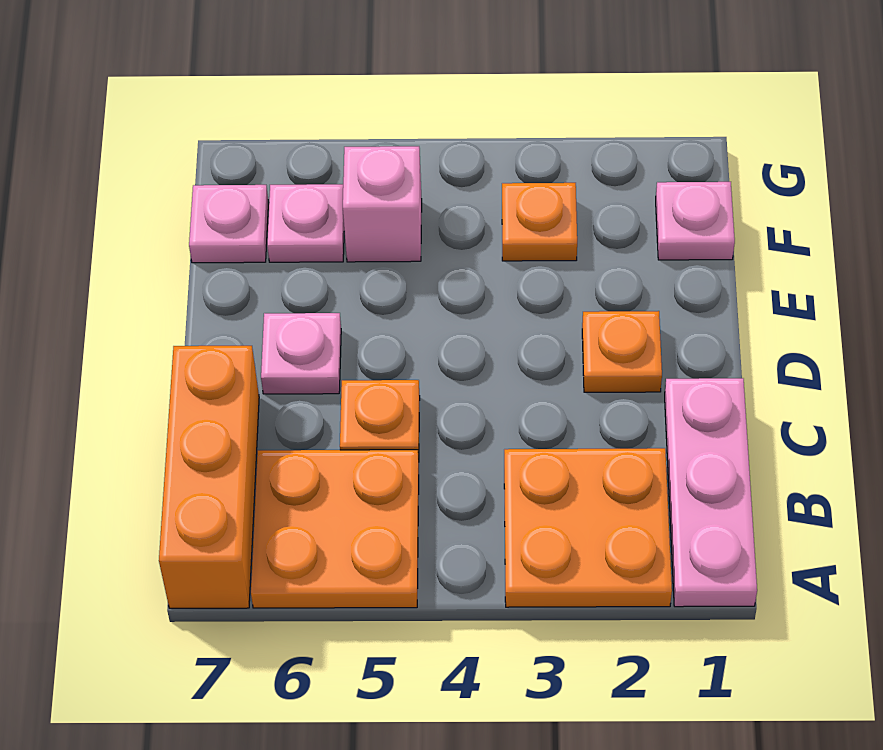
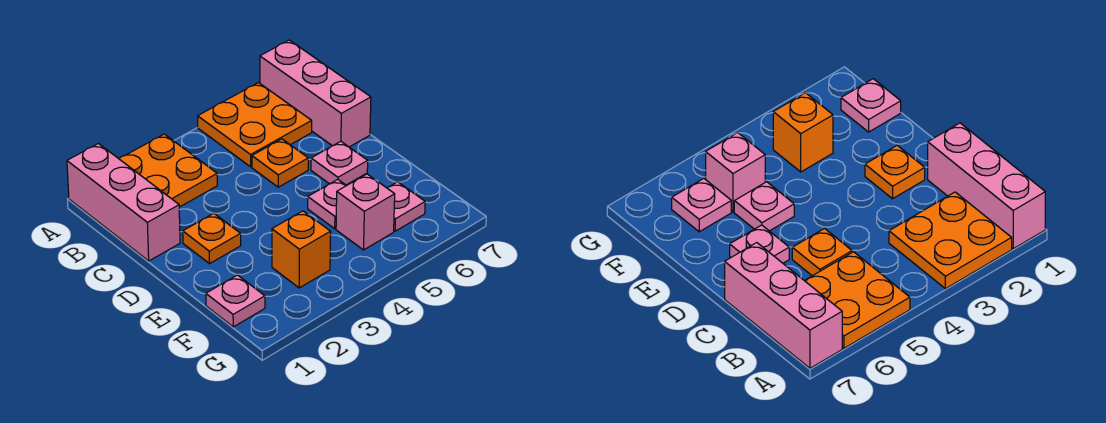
pink 1x3 plate [665,378,757,607] -> pink 1x3 brick [67,144,180,261]
orange 1x3 brick [159,346,259,608] -> pink 1x3 brick [260,40,371,147]
orange 1x1 plate [502,183,577,261] -> orange 1x1 brick [272,211,331,288]
pink 1x1 plate [189,185,268,263] -> pink 1x1 plate moved to [308,179,346,229]

